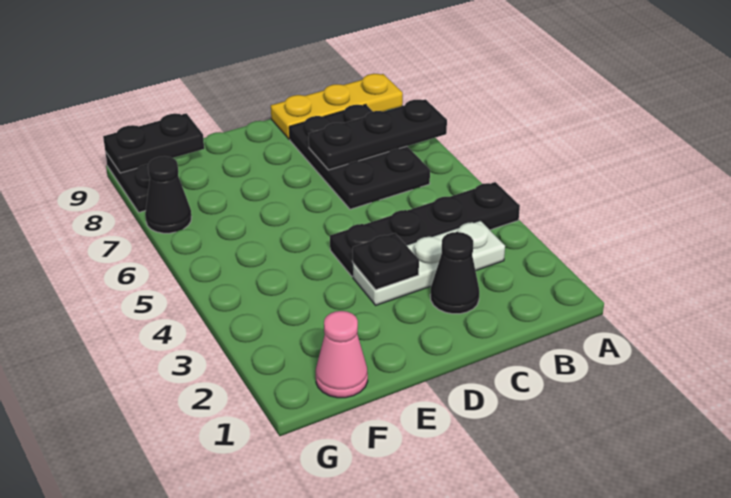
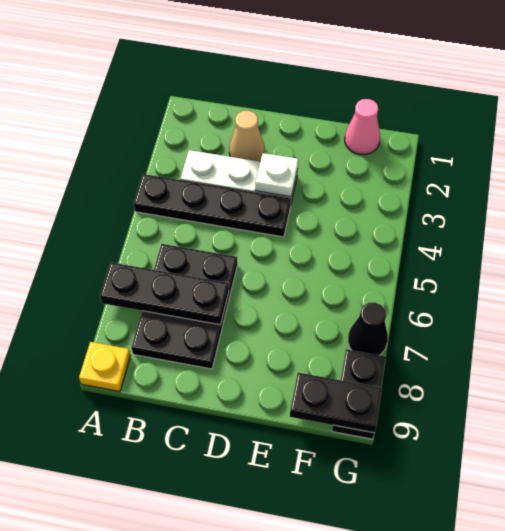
yellow 1x3 plate [271,74,403,140] -> yellow 1x1 plate [79,342,130,392]
black 1x1 cone [430,232,479,314] -> tan 1x1 cone [229,110,264,161]
black 1x1 plate [353,233,419,290] -> white 1x1 plate [255,153,298,197]

